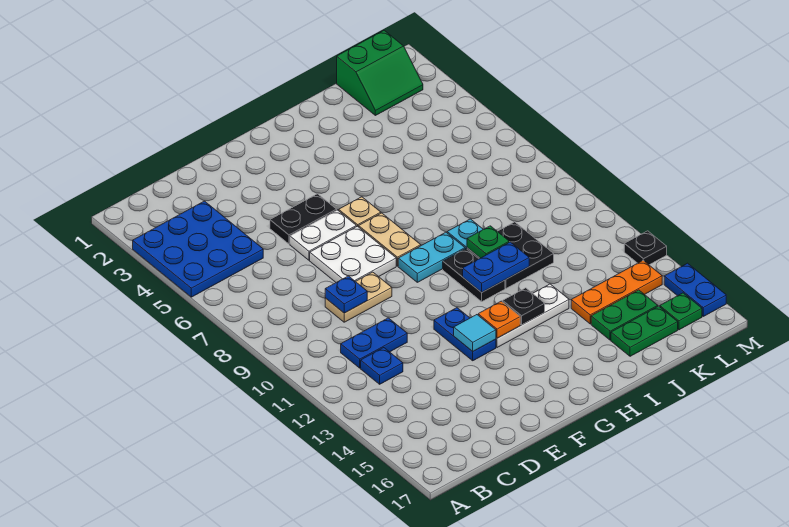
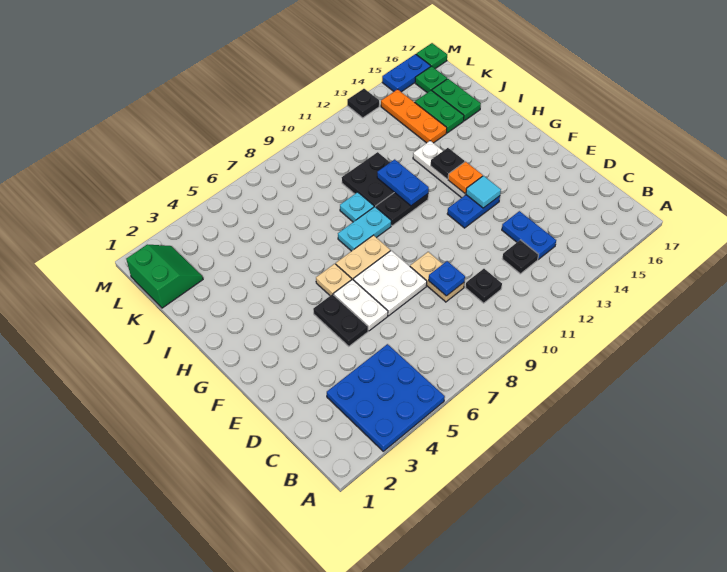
none -> black 1x1 plate [466,269,502,303]
blue 1x2 plate [341,318,407,368] -> blue 1x2 plate moved to [502,211,556,259]
blue 1x1 plate [361,348,403,384] -> black 1x1 plate [502,240,538,274]
cyan 1x2 plate [398,232,465,282] -> cyan 1x2 plate turned to [338,207,391,251]
green 1x1 plate [467,226,509,258] -> green 1x1 plate moved to [416,43,447,69]

